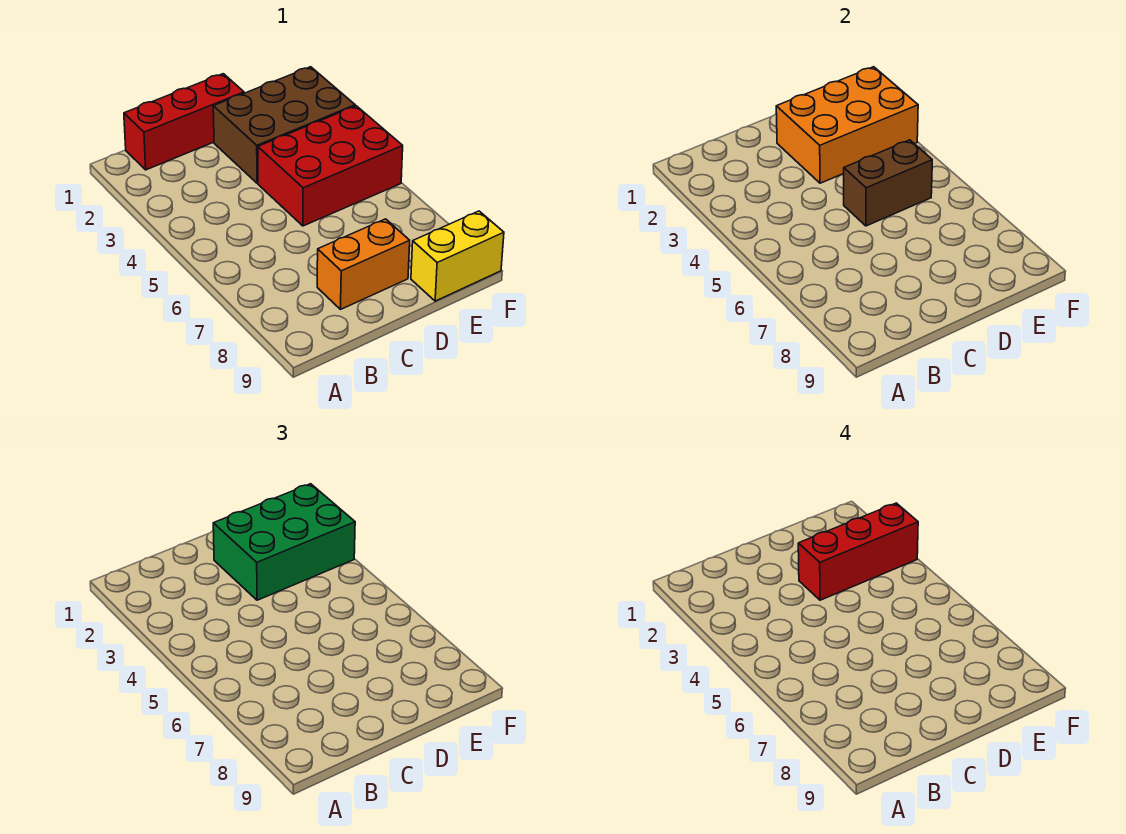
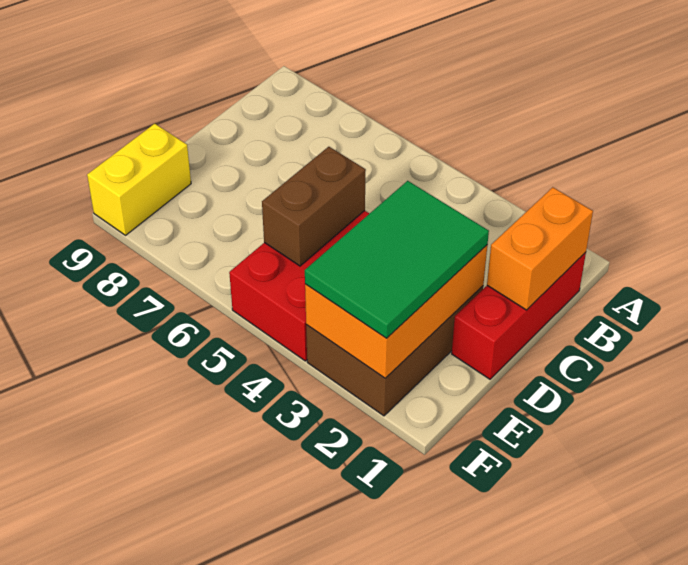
orange 1x2 brick [317,219,410,309] -> orange 1x2 brick moved to [487,187,593,310]
green 2x3 brick [213,484,355,600] -> green 2x3 tile [305,181,489,338]
red 1x3 brick [798,503,918,600] -> none

